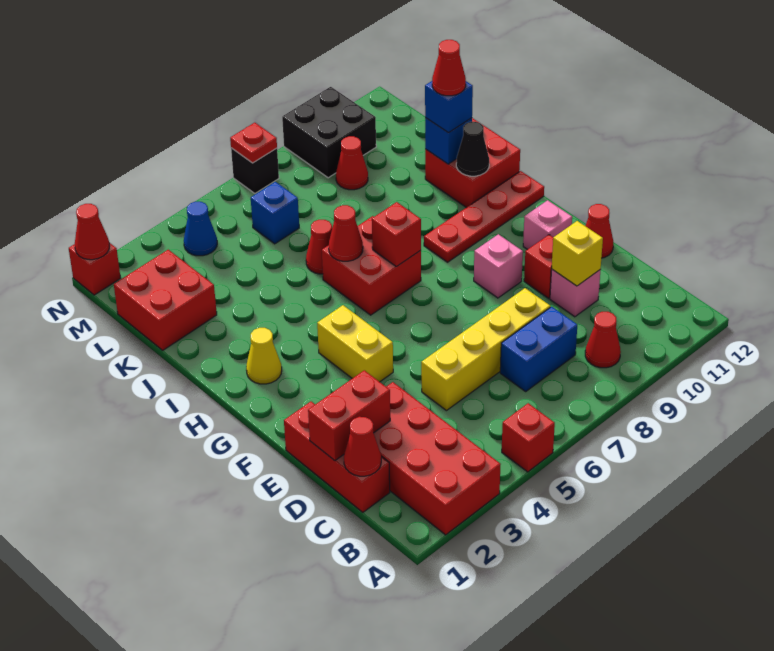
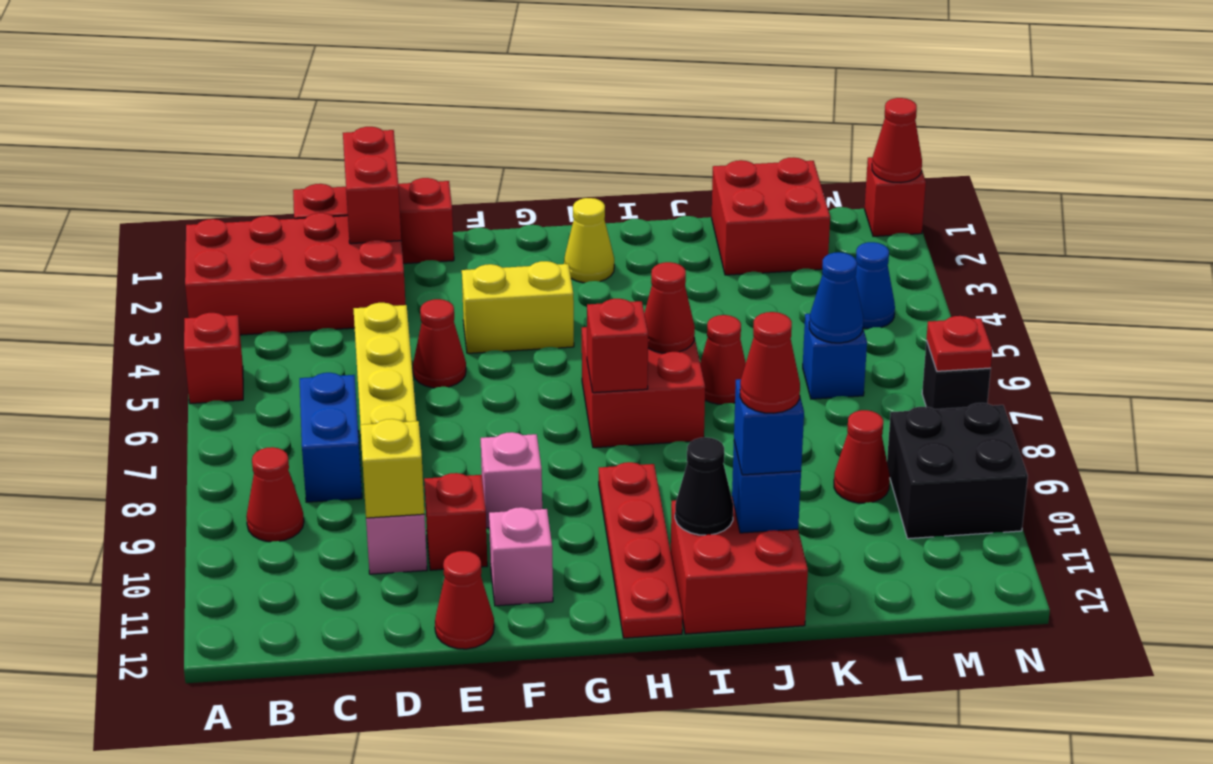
red 1x1 cone [344,417,381,476] -> red 1x1 cone moved to [413,299,466,388]
none -> blue 1x1 cone [809,252,863,343]

